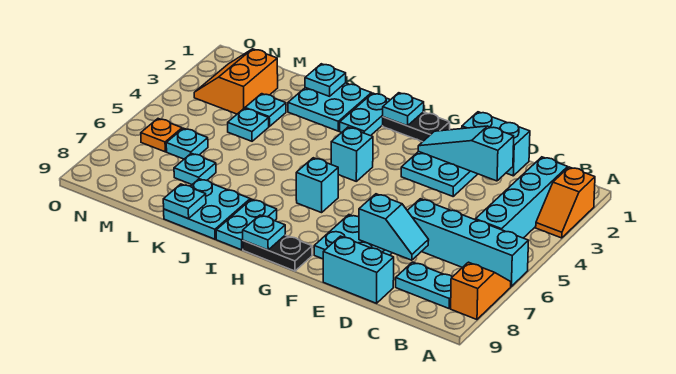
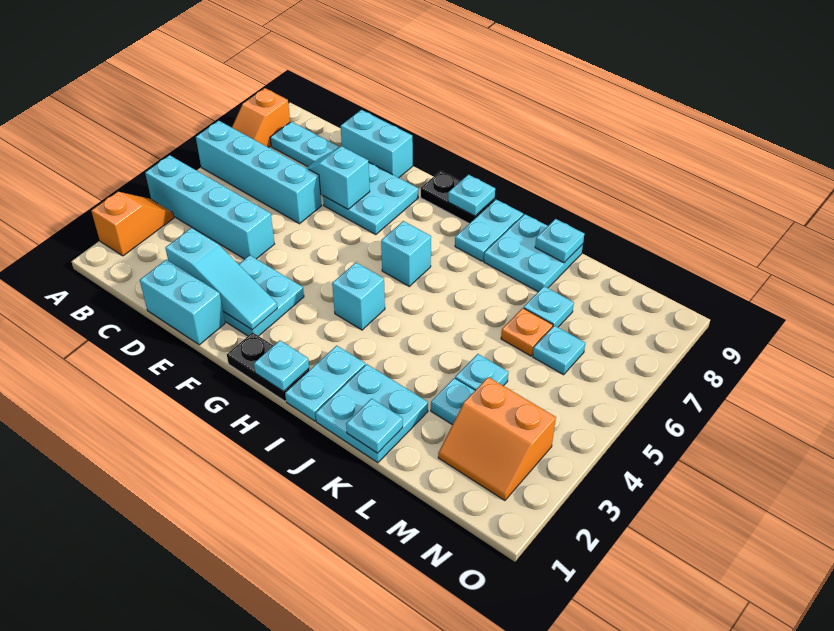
cyan 1x4 brick [475,157,568,238] -> cyan 1x4 brick turned to [145,155,274,259]
orange 2x2 slope [194,49,278,114] -> orange 2x2 slope turned to [438,377,556,500]
orange 1x1 plate [141,119,182,152] -> orange 1x1 plate moved to [501,308,553,356]

